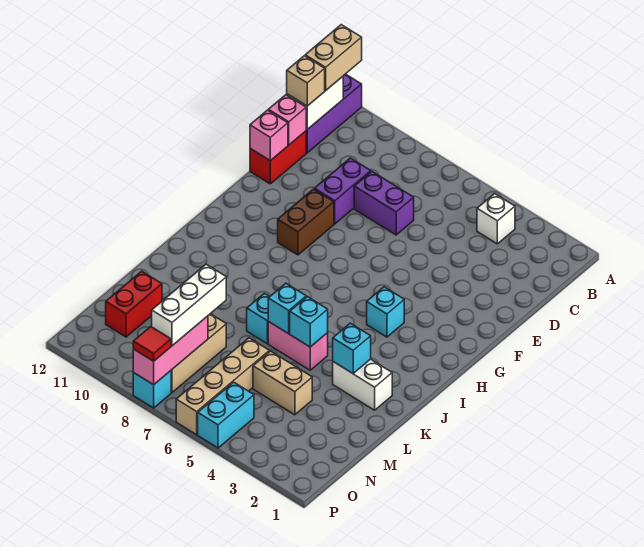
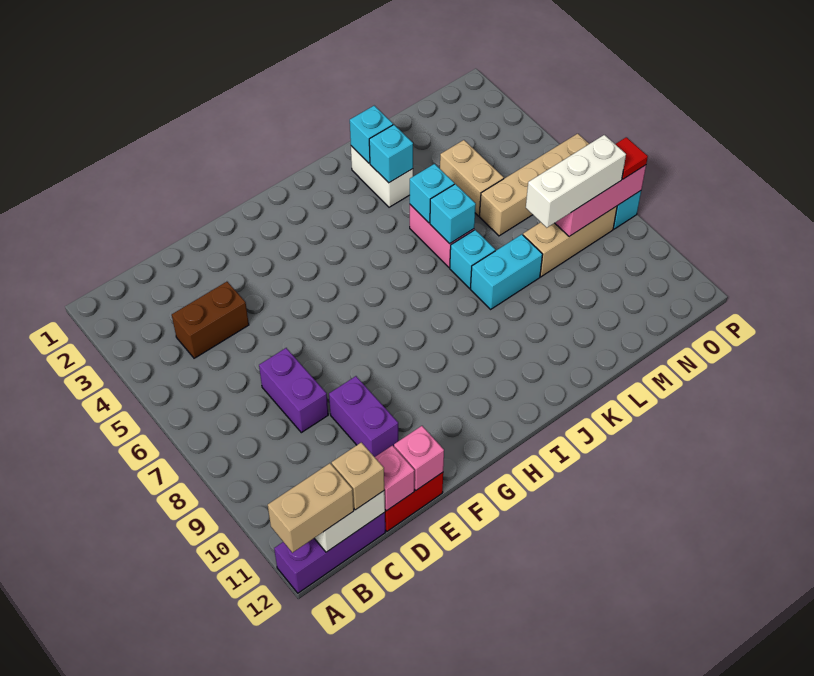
white 1x1 brick [477,194,515,244] -> none
purple 1x2 brick [314,158,371,224] -> purple 1x2 brick turned to [329,376,398,457]
brown 1x2 brick [278,189,334,255] -> brown 1x2 brick moved to [172,282,249,358]
cyan 1x1 brick [367,287,404,337] -> cyan 1x1 brick moved to [350,106,393,163]
red 1x2 brick [106,271,162,337] -> none
cyan 1x2 brick [198,382,254,448] -> cyan 1x2 brick moved to [470,234,543,309]

